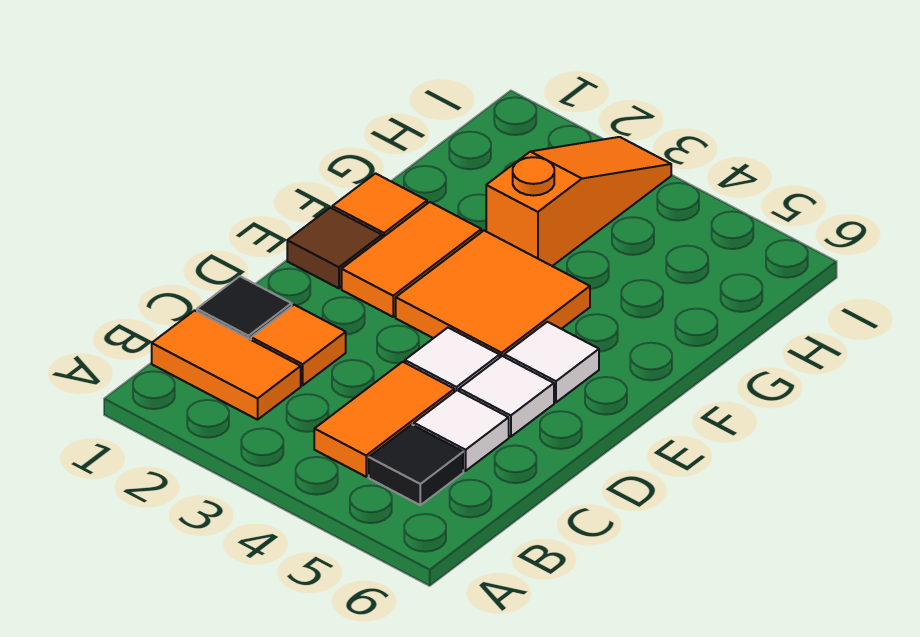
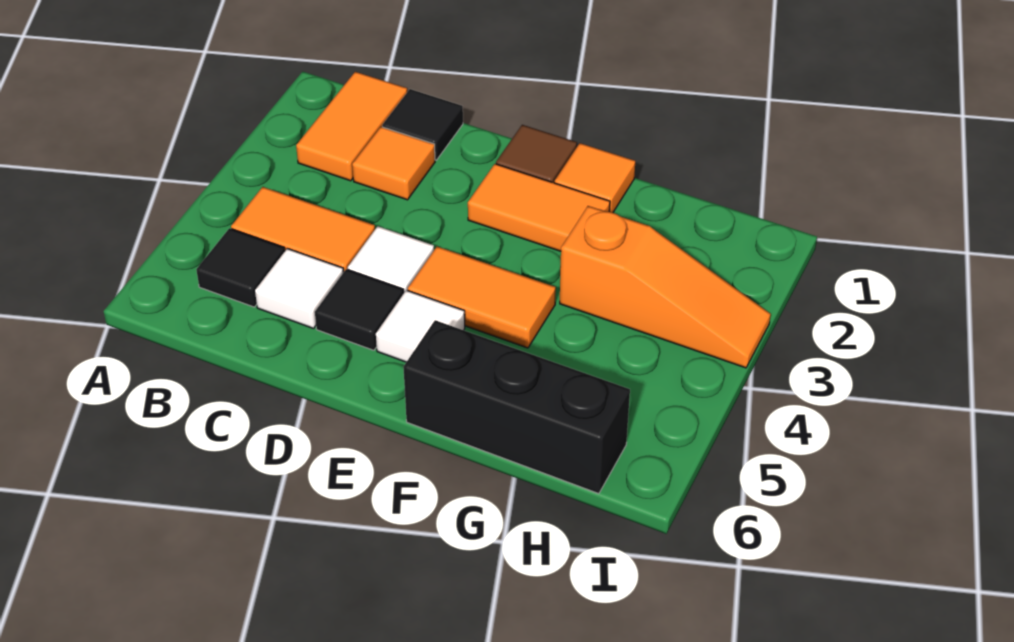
white 1x1 tile [459,356,554,437] -> black 1x1 tile [315,269,403,350]
orange 2x2 tile [396,231,590,357] -> orange 1x2 tile [408,247,556,348]
none -> black 1x3 brick [403,320,630,494]

